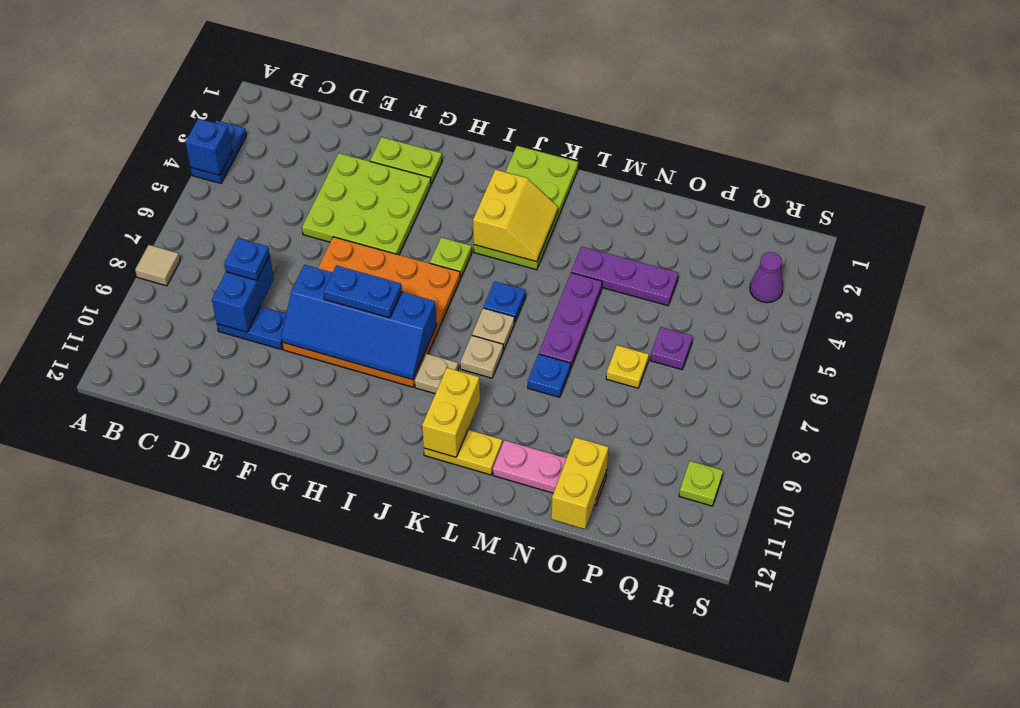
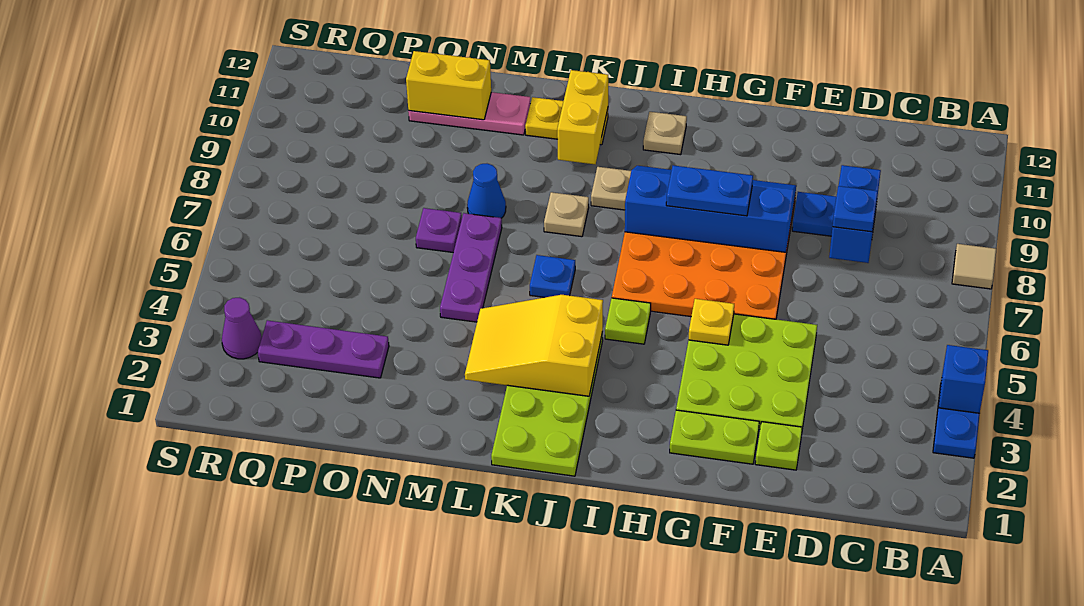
yellow 2x2 slope [473,170,558,262] -> yellow 2x3 slope [465,295,603,396]
tan 1x1 plate [472,308,514,350] -> tan 1x1 plate moved to [643,112,687,155]
purple 1x3 plate [571,247,678,306] -> purple 1x3 plate moved to [258,320,389,378]
blue 1x1 plate [528,354,570,397] -> blue 1x1 cone [467,164,506,218]
yellow 1x1 plate [606,345,649,388] -> yellow 1x1 plate moved to [689,299,734,345]
yellow 1x2 brick [551,437,609,529] -> yellow 1x2 brick turned to [406,51,491,120]
purple 1x1 plate [650,327,693,370] -> purple 1x1 plate moved to [416,208,462,253]
lime 1x1 plate [679,461,723,506] -> lime 1x1 plate moved to [755,422,802,470]

